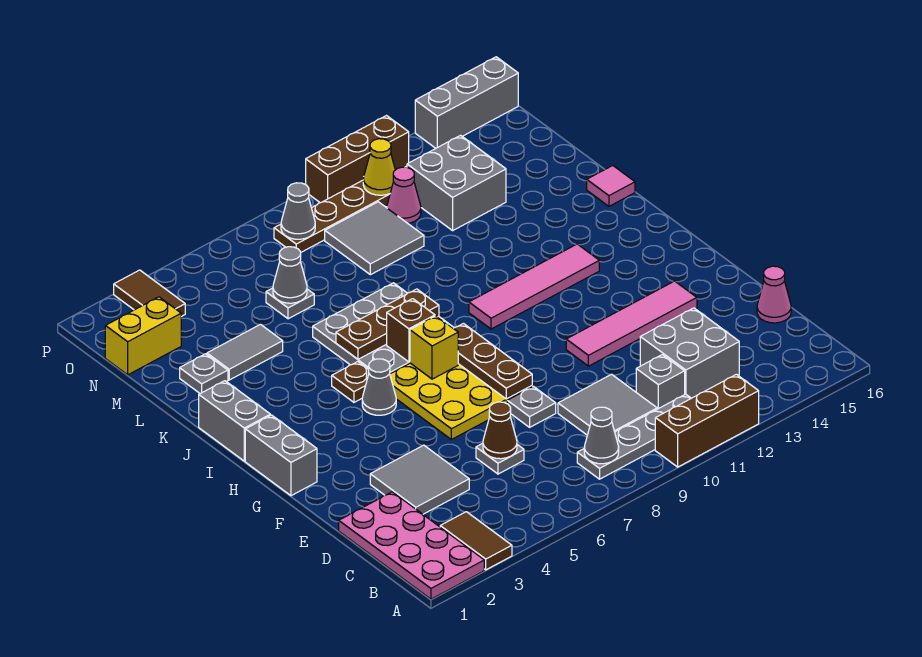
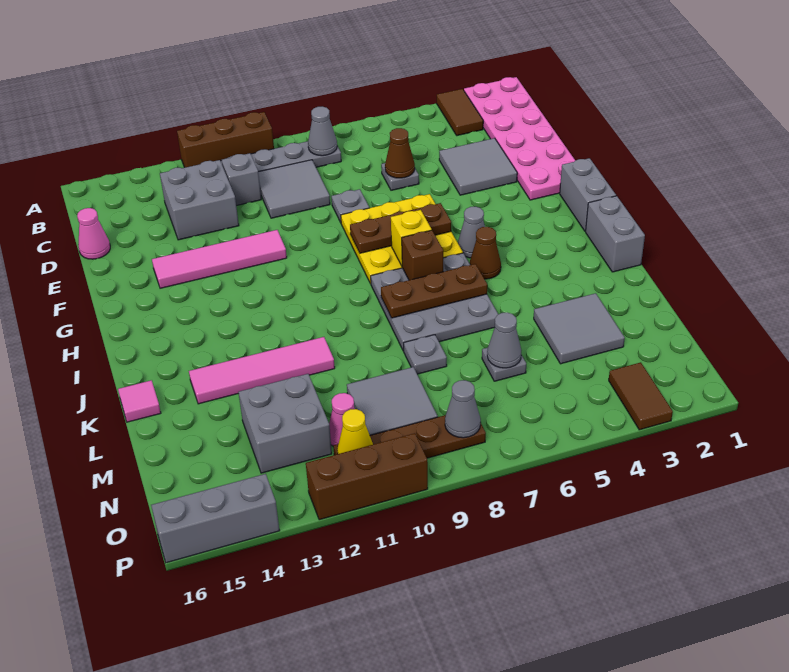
pink 2x4 plate [339,492,484,599] -> pink 2x6 plate [464,77,575,200]
brown 1x3 plate [453,324,532,399] -> brown 1x3 plate turned to [350,203,451,253]
brown 1x1 plate [332,362,369,402] -> brown 1x1 cone [470,227,501,279]
pink 1x4 tile [469,244,599,329] -> pink 1x4 tile moved to [189,337,335,404]
grey 1x1 plate [180,354,228,394] -> grey 1x1 plate moved to [404,335,447,374]
grey 1x2 tile [207,324,283,380] -> grey 2x2 tile [534,293,625,364]
yellow 1x2 brick [105,297,181,375] -> none

